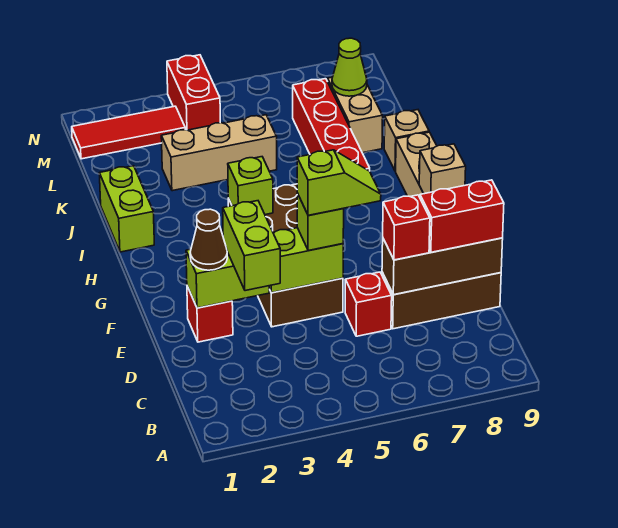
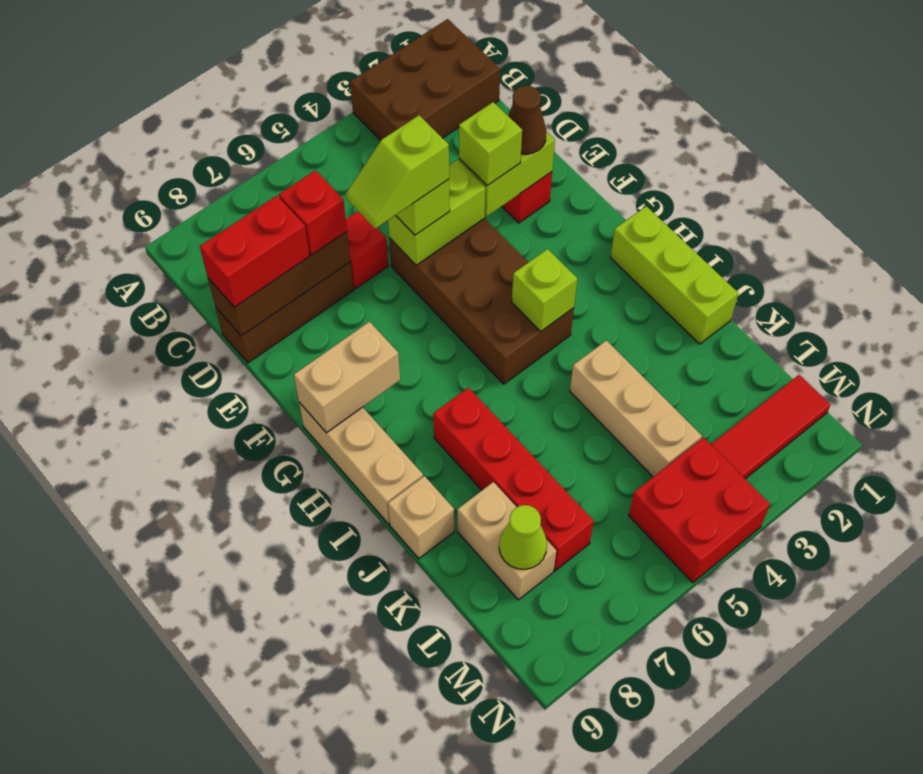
none -> brown 2x3 brick [350,19,500,141]
lime 1x2 brick [223,201,280,291] -> lime 1x1 brick [459,102,522,186]
tan 1x1 brick [419,144,466,194] -> tan 1x2 brick [294,322,400,433]
lime 1x2 brick [99,166,154,252] -> lime 1x3 brick [610,206,738,344]
tan 1x3 brick [161,115,277,191] -> tan 1x3 brick turned to [570,340,702,477]
red 1x2 brick [167,55,220,130] -> red 2x2 brick [629,438,770,583]

